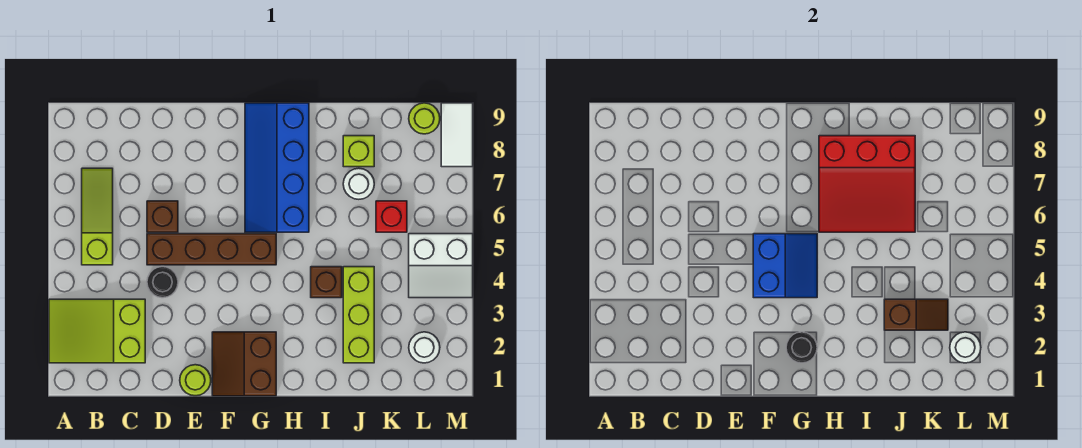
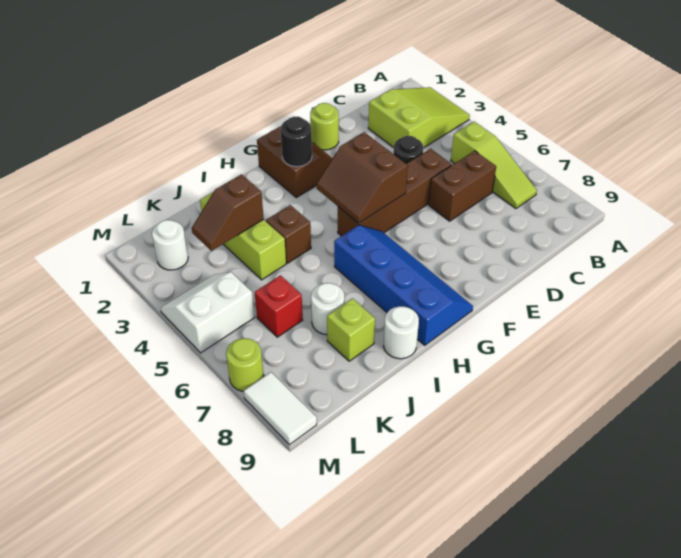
brown 1x1 brick [147,201,178,232] -> brown 1x2 brick [429,151,496,221]
blue 2x2 slope [753,234,817,298] -> brown 2x2 slope [316,132,408,223]
red 3x3 slope [819,136,915,232] -> none
white 1x1 round brick [950,332,981,363] -> white 1x1 round brick moved to [383,306,419,359]
lime 1x1 round brick [409,103,440,134] -> lime 1x1 round brick moved to [226,338,264,391]

